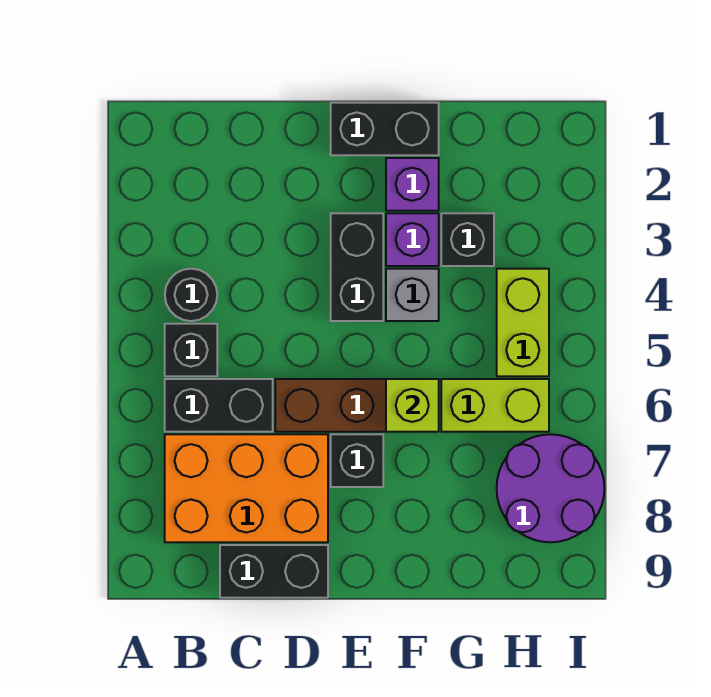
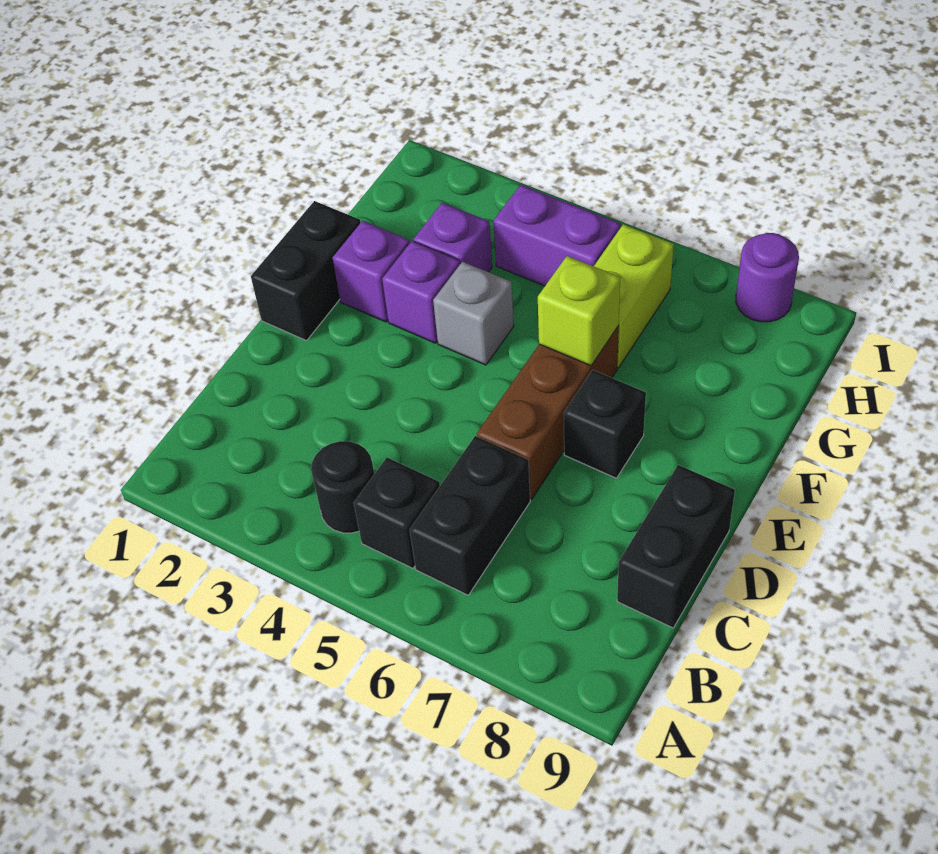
orange 2x3 brick [165,434,328,542] -> none
black 1x2 brick [331,213,383,321] -> none
black 1x1 brick [441,213,494,266] -> purple 1x1 brick [413,203,492,272]
lime 1x2 brick [497,269,549,376] -> purple 1x2 brick [493,185,621,286]
purple 2x2 round brick [497,434,604,542] -> purple 1x1 round brick [736,233,799,322]

